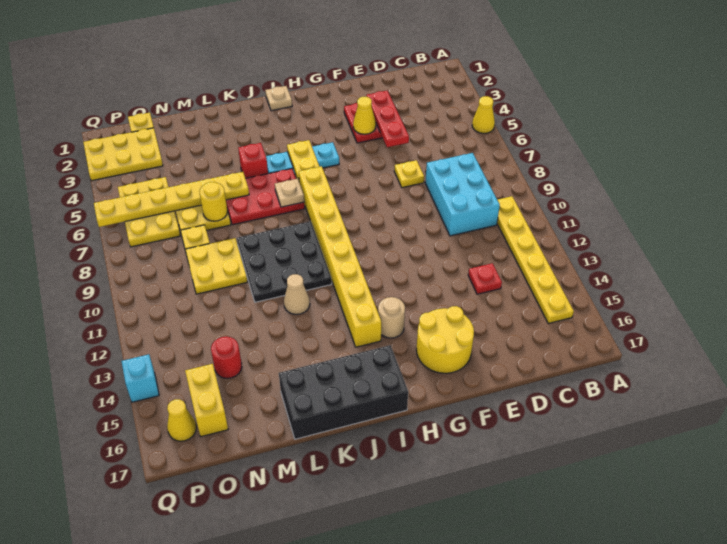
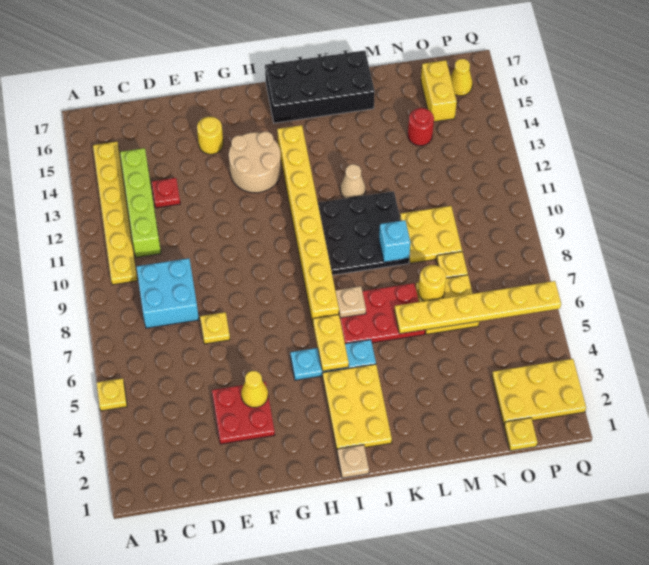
yellow 1x1 cone [472,96,495,133] -> yellow 1x1 plate [96,378,127,411]
cyan 2x3 brick [425,153,500,236] -> cyan 2x2 brick [136,258,199,328]
none -> lime 1x4 brick [120,148,161,257]
red 1x3 plate [366,91,409,147] -> none
yellow 2x2 round brick [416,306,474,373] -> yellow 1x1 round brick [197,117,223,154]
tan 1x1 round brick [378,297,405,338] -> tan 2x2 round brick [229,132,281,193]
red 1x1 brick [238,143,268,178] -> none
yellow 2x3 plate [118,177,180,247] -> yellow 2x3 plate moved to [323,364,392,450]
cyan 1x1 brick [121,354,159,402] -> cyan 1x1 brick moved to [379,220,411,262]

